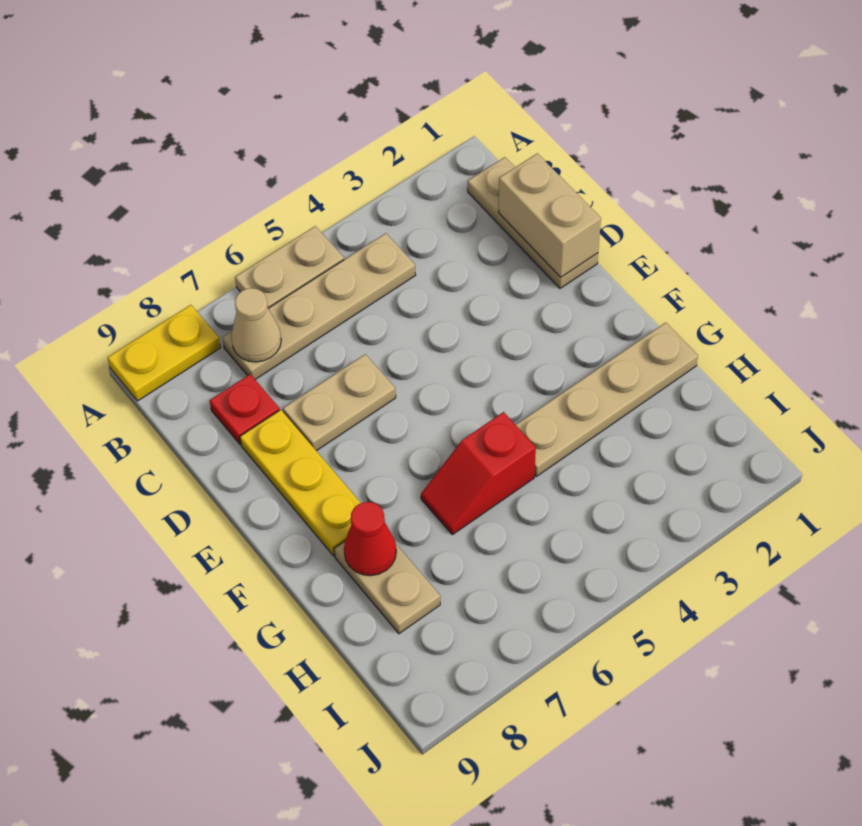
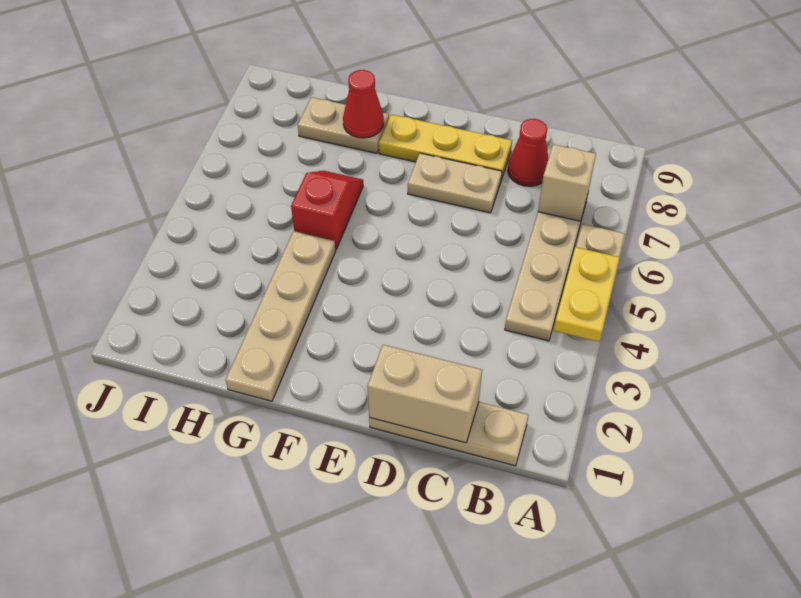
yellow 1x2 plate [107,305,221,401] -> yellow 1x2 plate moved to [554,247,620,342]
tan 1x1 cone [231,288,281,362] -> tan 1x1 brick [538,144,596,221]
red 1x1 plate [210,374,280,444] -> red 1x1 cone [508,119,549,186]
tan 1x2 plate [283,354,396,451] -> tan 1x2 plate turned to [408,153,502,213]

